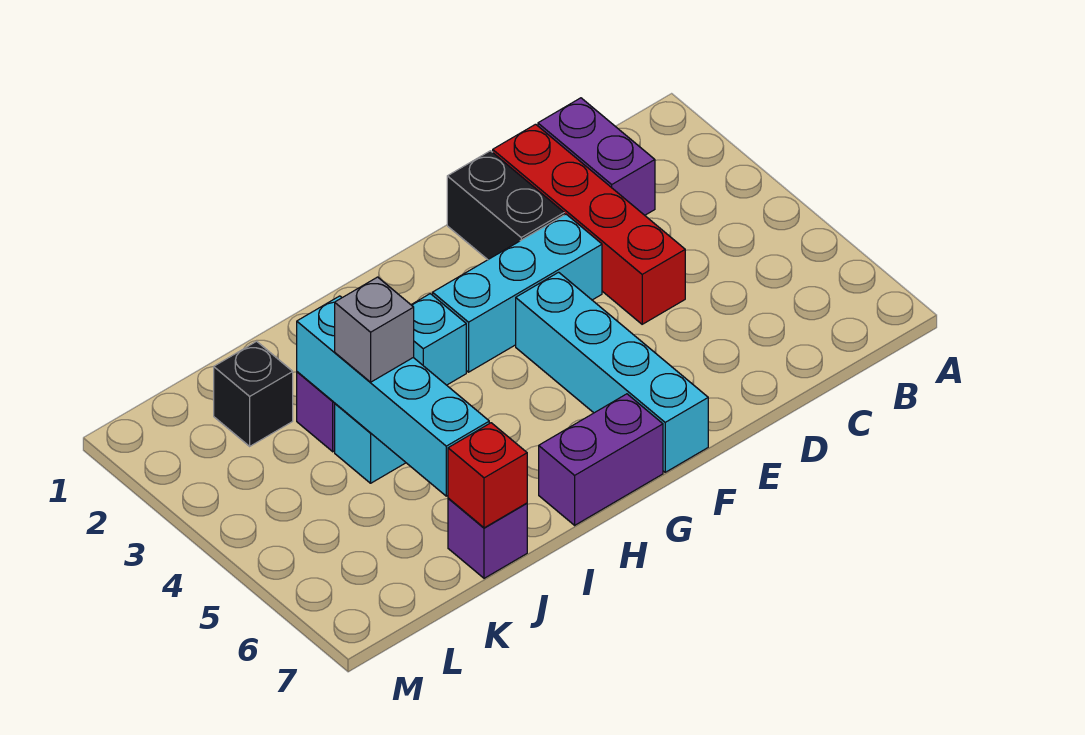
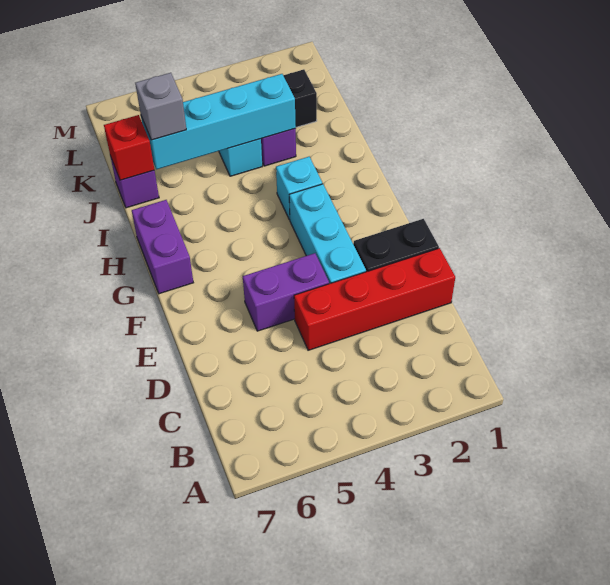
purple 1x2 brick [538,98,655,215] -> purple 1x2 brick moved to [243,253,329,331]
cyan 1x4 brick [516,272,708,472] -> none
grey 1x1 brick [335,277,414,382] -> grey 1x1 brick moved to [135,73,186,140]

